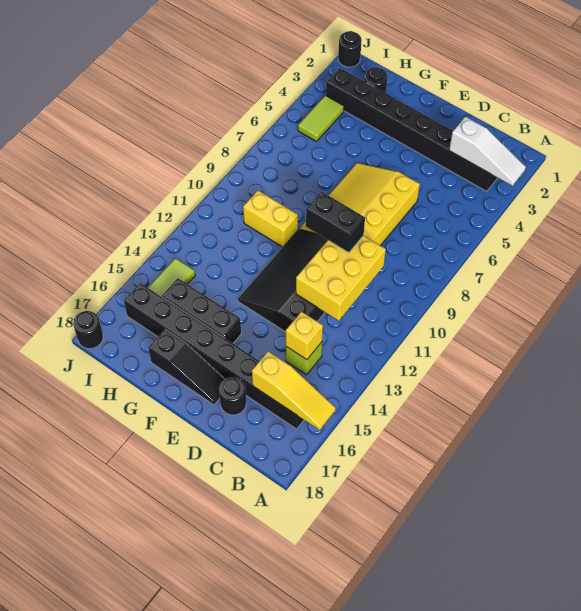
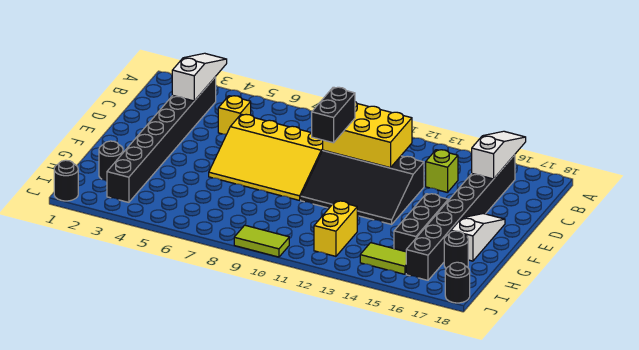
yellow 1x3 slope [252,351,336,430] -> white 1x3 slope [472,131,526,179]
yellow 1x1 brick [286,312,323,360] -> yellow 1x1 brick moved to [218,96,251,134]
black 1x1 round brick [219,377,246,415] -> black 1x1 round brick moved to [444,231,468,268]
black 1x3 slope [148,330,224,405] -> white 1x3 slope [451,214,505,261]
yellow 1x2 brick [243,191,298,247] -> yellow 1x2 brick moved to [314,201,357,256]
lime 1x2 tile [298,96,344,142] -> lime 1x2 tile moved to [234,225,289,257]

